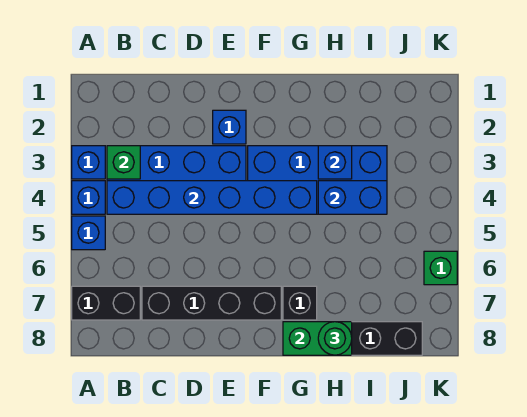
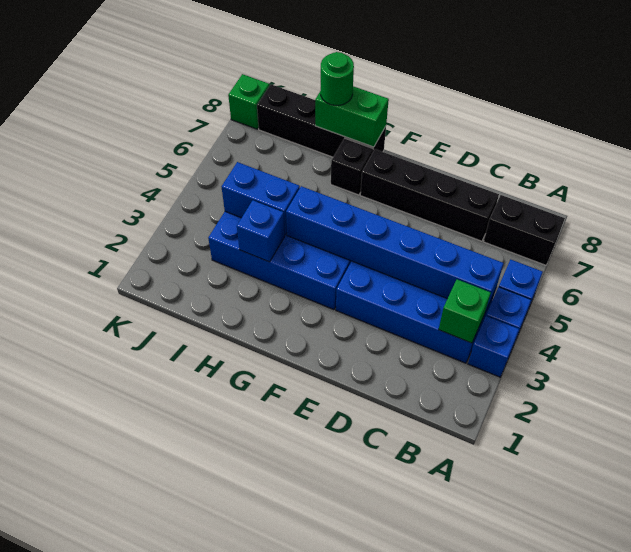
blue 1x1 brick [213,110,246,144] -> none
green 1x1 brick [424,251,457,285] -> green 1x1 brick moved to [228,74,269,129]

